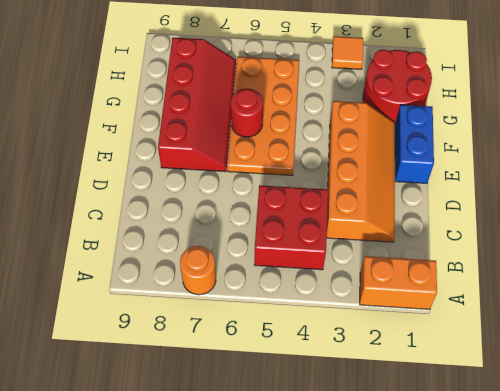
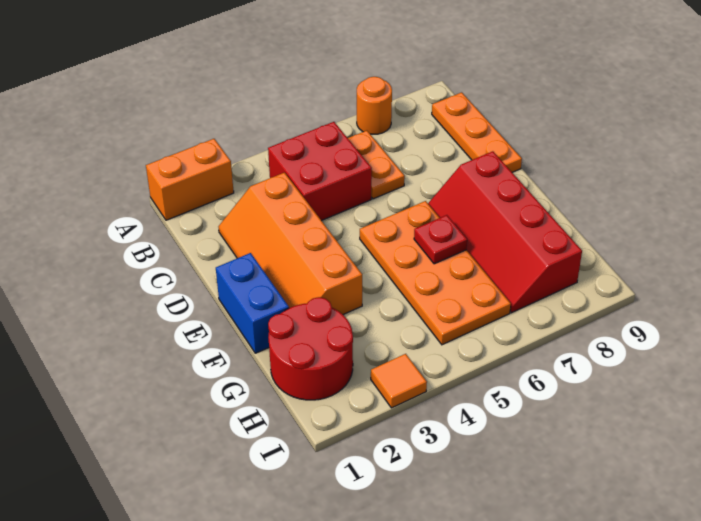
none -> orange 1x2 plate [348,131,405,199]
none -> orange 1x3 plate [432,92,522,172]
red 1x1 round brick [231,88,263,137] -> red 1x1 plate [414,215,467,264]

